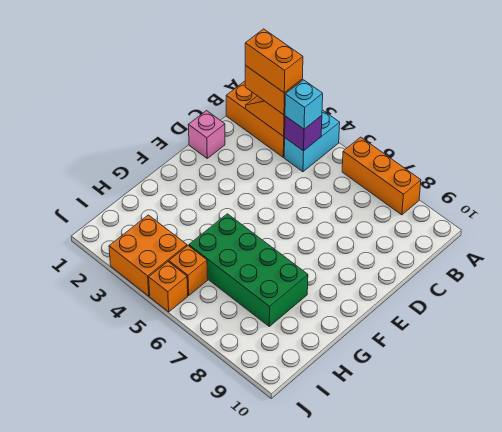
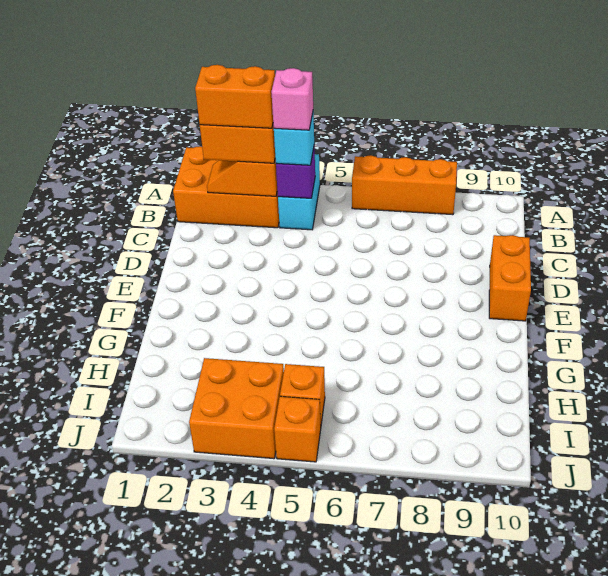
pink 1x1 brick [188,111,225,158] -> pink 1x1 brick moved to [271,68,313,130]
none -> orange 1x2 brick [489,235,531,321]
green 2x4 brick [189,214,308,326] -> none

